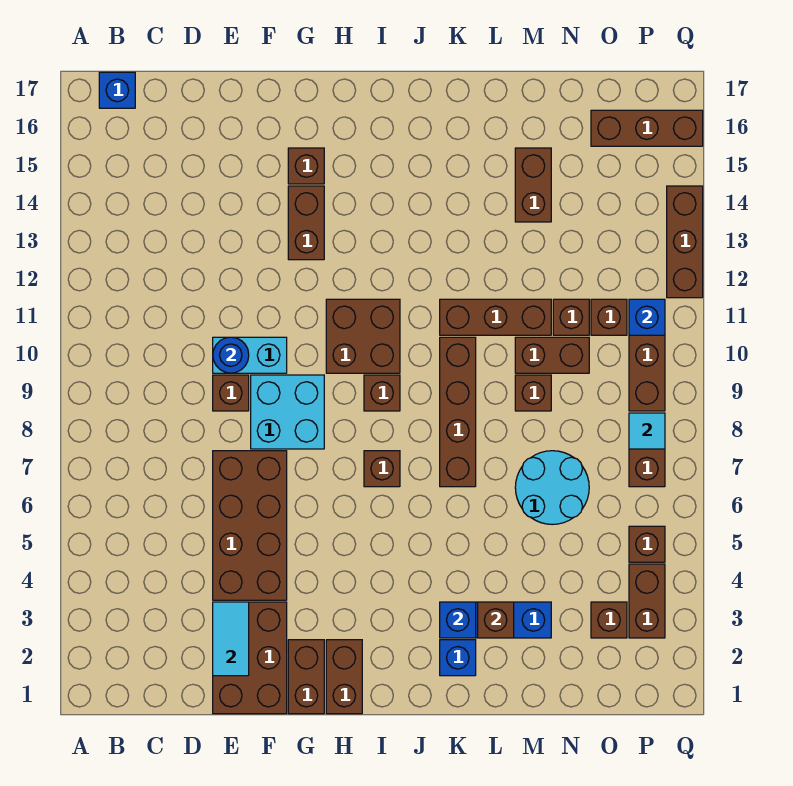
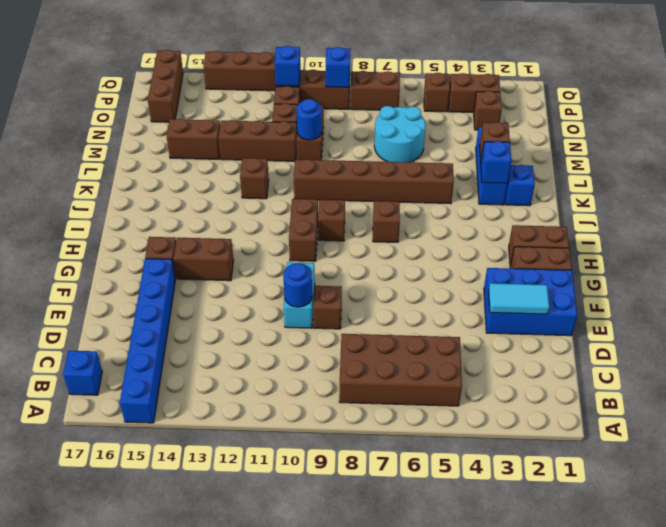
none -> blue 1x6 brick [120,258,175,423]
brown 2x3 brick [213,602,287,714] -> blue 2x3 brick [484,268,577,336]
brown 2x4 brick [213,451,287,600] -> brown 2x4 brick moved to [339,334,462,406]
cyan 2x2 brick [251,375,324,449] -> none
brown 2x2 brick [326,299,400,373] -> brown 1x2 brick [289,199,318,261]
brown 1x4 brick [440,337,476,487] -> brown 1x6 brick [294,159,454,204]
brown 1x3 brick [440,299,551,335] -> brown 1x3 brick turned to [218,120,297,161]
brown 1x1 brick [515,375,551,411] -> brown 1x1 brick moved to [240,158,269,199]
none -> blue 1x1 round brick [296,99,322,140]
cyan 1x1 tile [629,413,665,449] -> none
none -> blue 1x1 brick [326,47,350,87]

